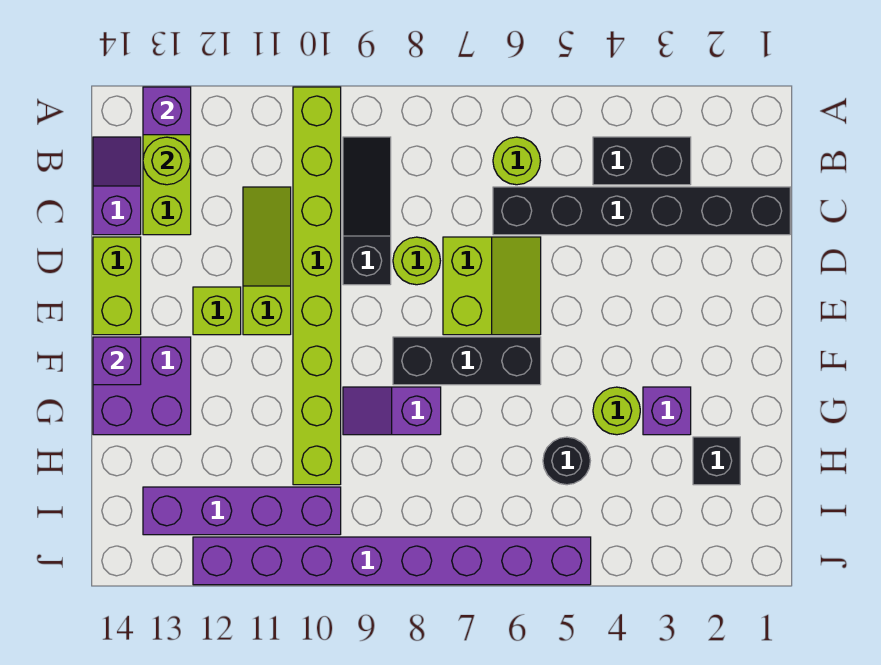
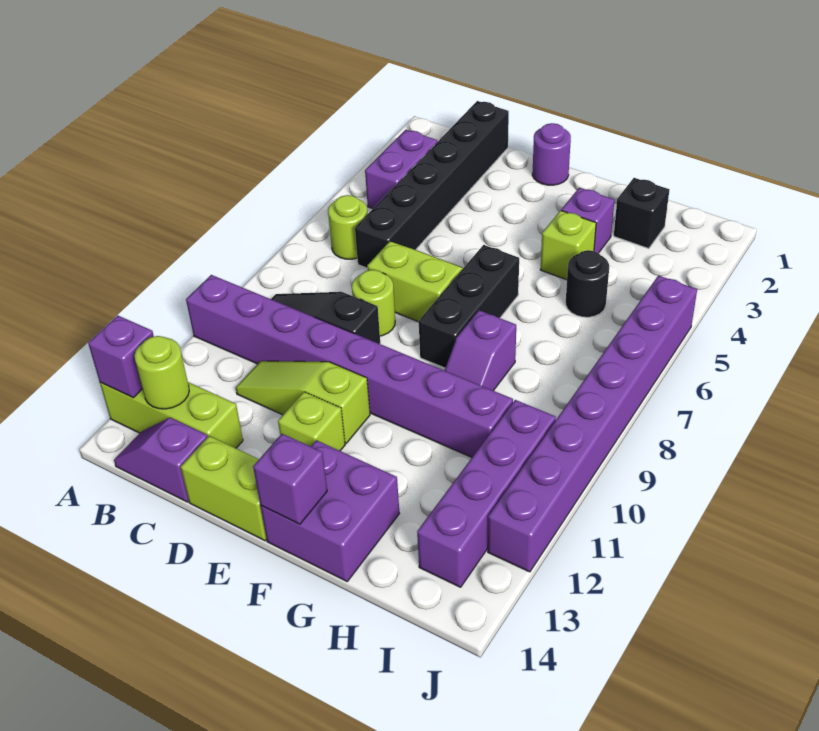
lime 1x8 brick [293,87,341,485] -> purple 1x8 brick [186,275,513,457]
black 1x2 brick [593,137,691,185] -> purple 1x2 brick [365,130,437,209]
none -> purple 1x1 round brick [532,123,571,185]
lime 1x1 round brick [593,387,640,435] -> lime 1x1 brick [541,210,596,280]

